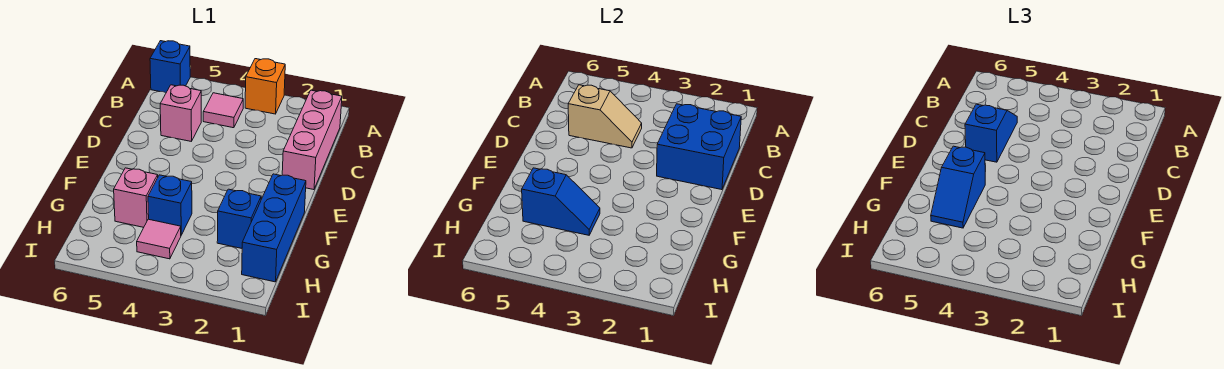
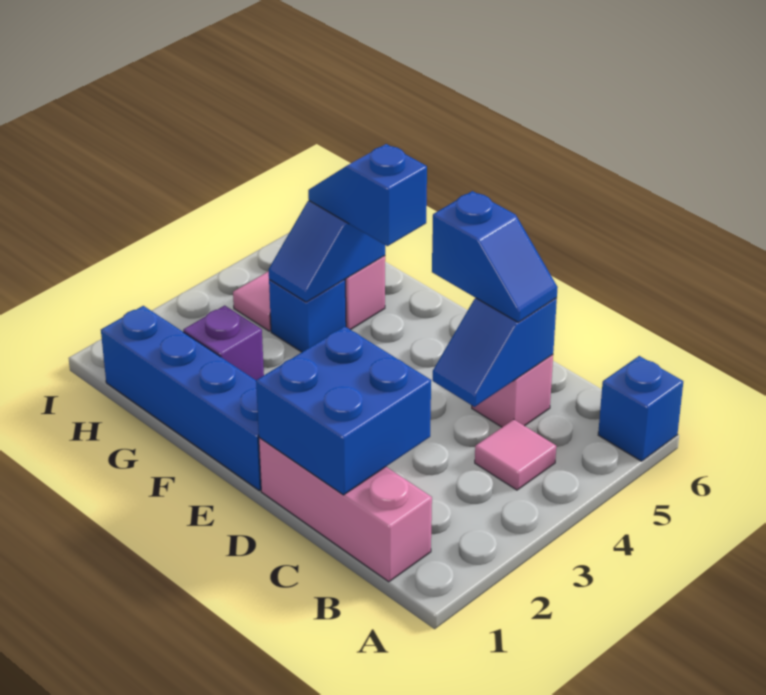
orange 1x1 brick [245,59,285,114] -> none
tan 1x2 slope [568,85,642,148] -> blue 1x2 slope [433,298,557,407]
blue 1x3 brick [242,174,306,282] -> blue 1x4 brick [101,306,261,491]
blue 1x1 brick [217,189,261,248] -> purple 1x1 brick [183,306,264,380]

